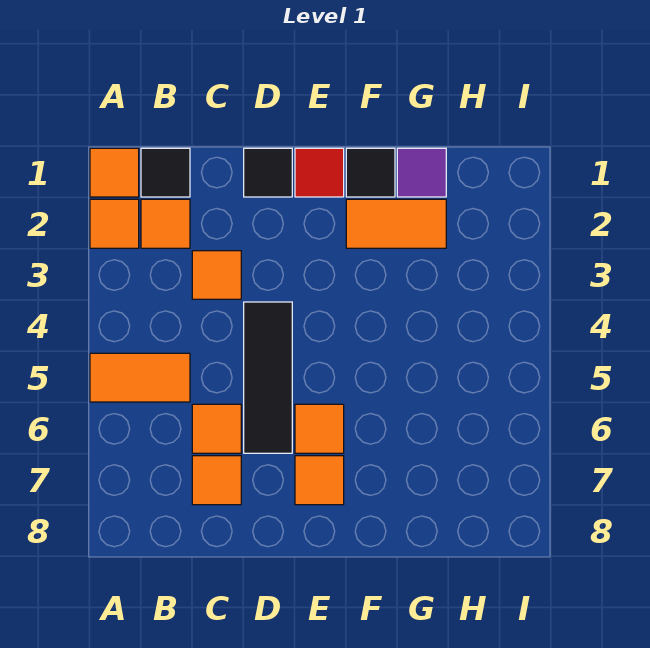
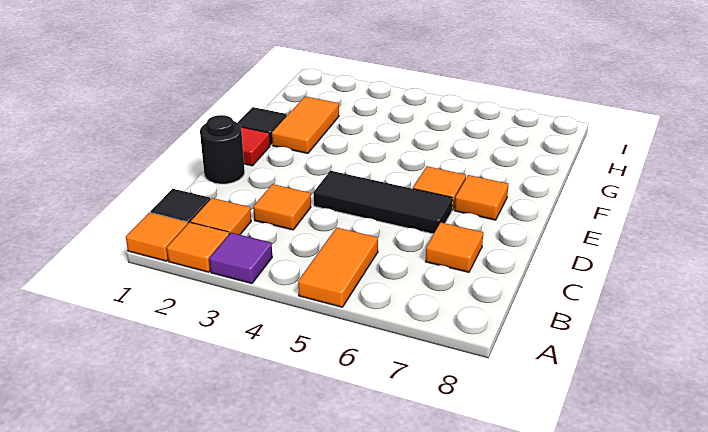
orange 1x1 tile [192,404,241,453] -> none
black 1x1 tile [244,148,292,197] -> black 1x1 round brick [200,115,245,184]
purple 1x1 tile [397,148,446,197] -> purple 1x1 tile moved to [209,233,272,284]

